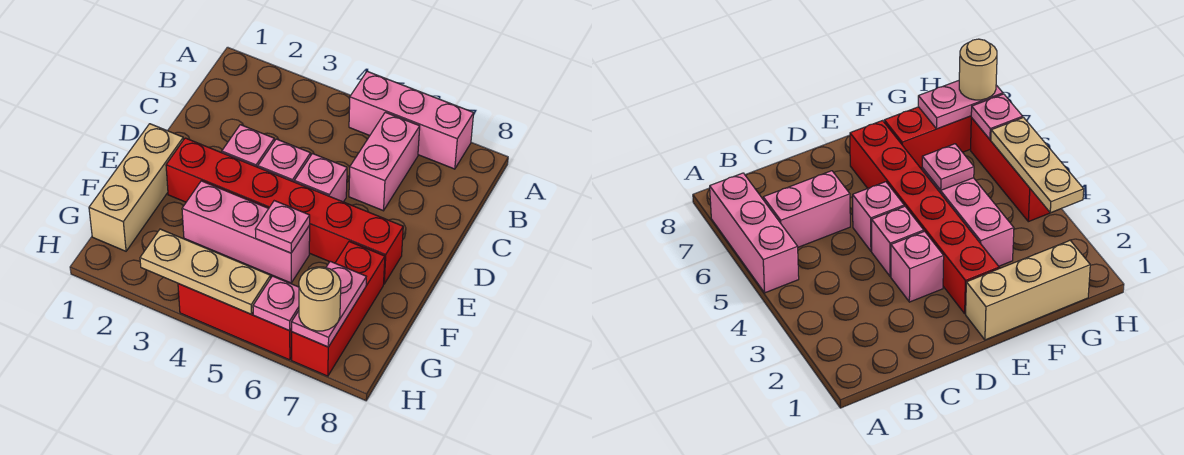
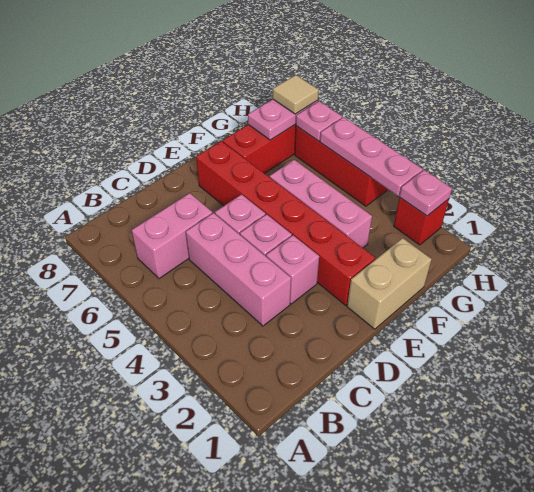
pink 1x3 brick [349,71,474,169] -> pink 1x3 brick moved to [186,213,291,326]
tan 1x3 brick [89,124,183,251] -> tan 1x2 brick [347,238,432,329]
pink 1x1 plate [255,201,310,253] -> pink 1x1 plate moved to [400,170,452,216]
none -> red 1x1 brick [394,197,449,245]
tan 1x3 plate [140,229,271,314] -> pink 1x3 plate [320,117,423,196]
tan 1x1 round brick [299,267,341,331] -> tan 1x1 tile [273,75,319,114]

